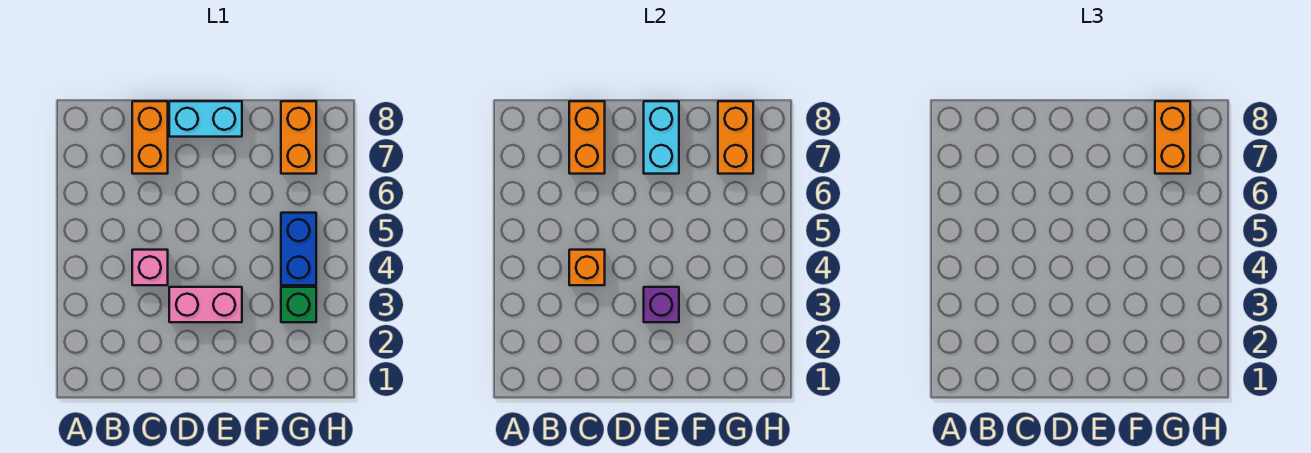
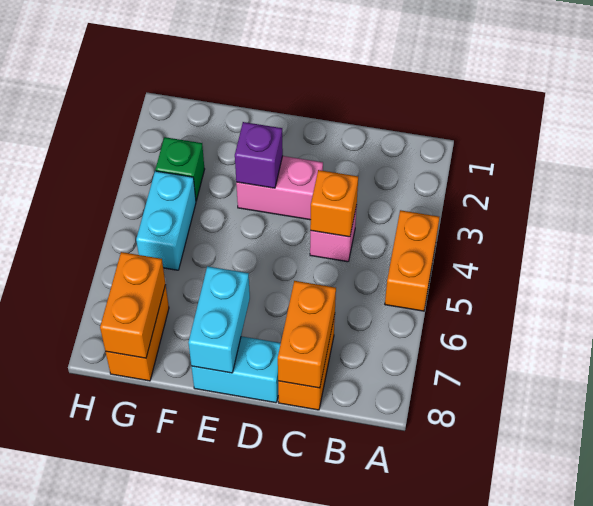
blue 1x2 brick [281,213,316,285] -> cyan 1x2 brick [136,171,196,270]
orange 1x2 brick [1155,101,1190,174] -> orange 1x2 brick moved to [385,210,439,311]

